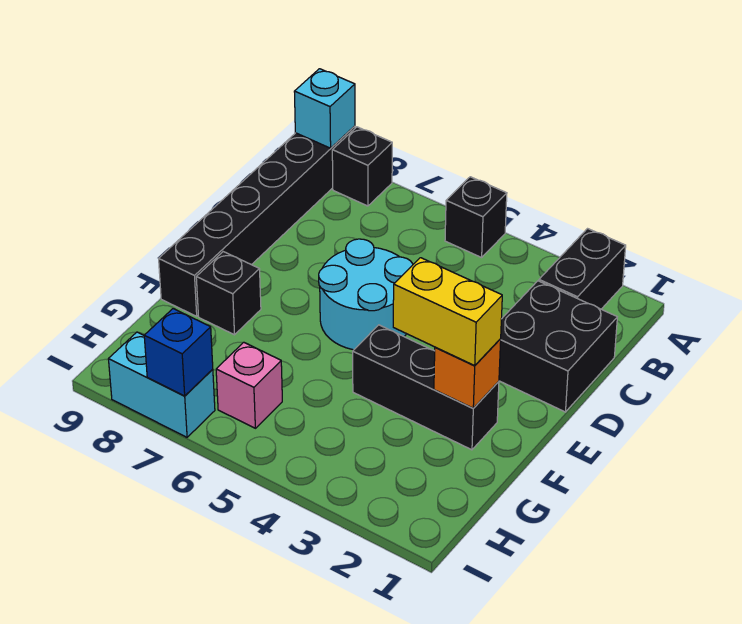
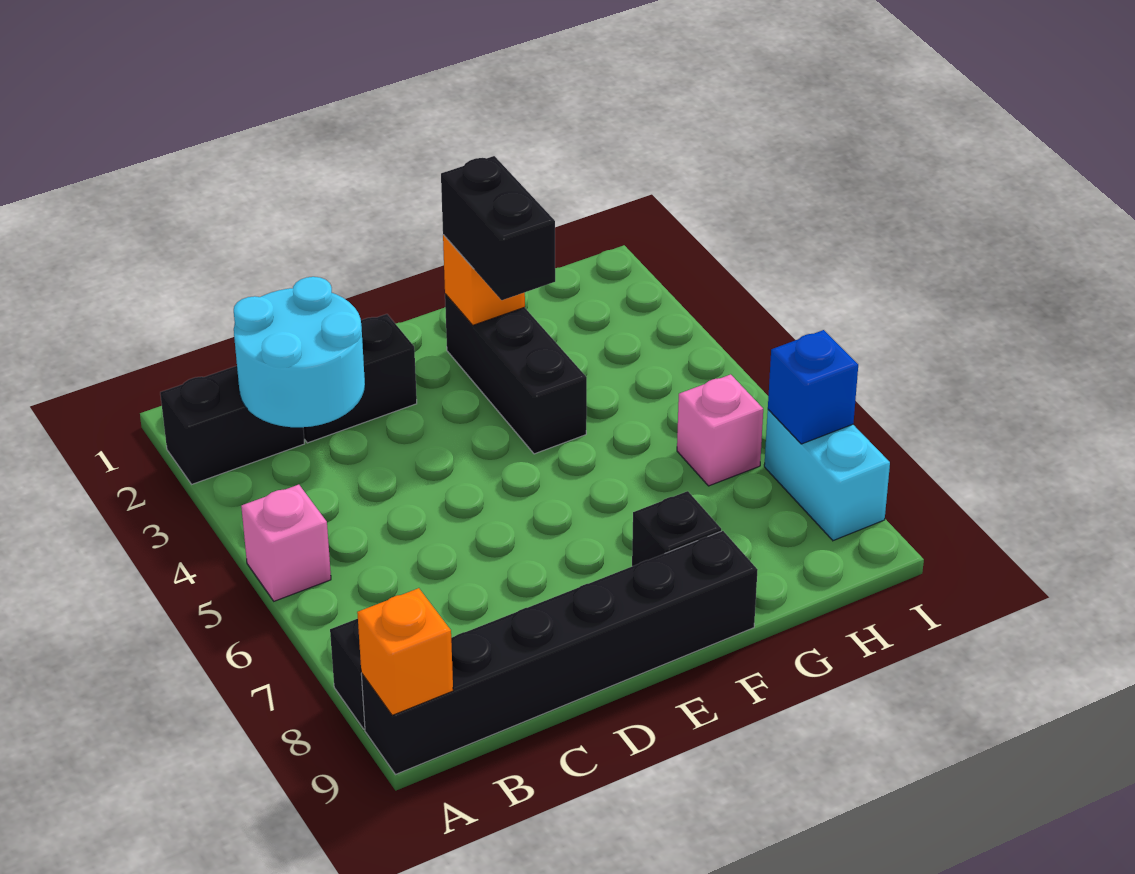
black 1x1 brick [445,177,507,257] -> pink 1x1 brick [241,485,331,601]
cyan 1x1 brick [294,69,355,148] -> orange 1x1 brick [357,588,453,715]
black 2x2 brick [499,281,617,412] -> black 1x2 brick [303,314,417,443]
cyan 2x2 round brick [319,239,413,350] -> cyan 2x2 round brick moved to [234,277,365,427]
yellow 1x2 brick [393,258,502,365] -> black 1x2 brick [441,156,555,300]

